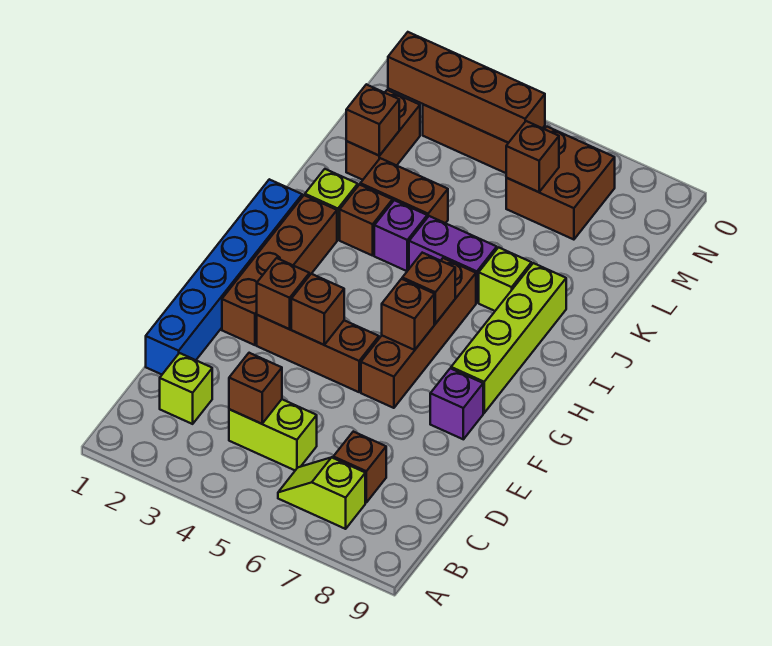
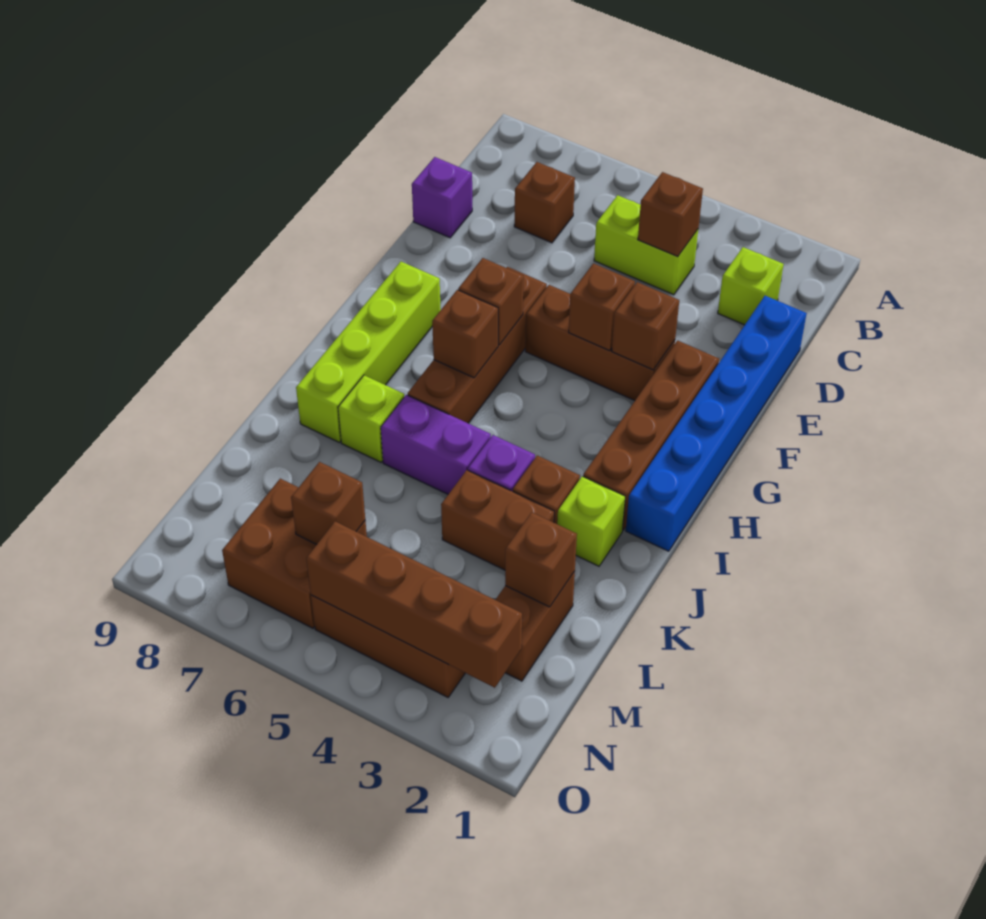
lime 1x2 slope [278,457,365,529] -> none
purple 1x1 brick [430,368,483,439] -> purple 1x1 brick moved to [412,157,472,238]

